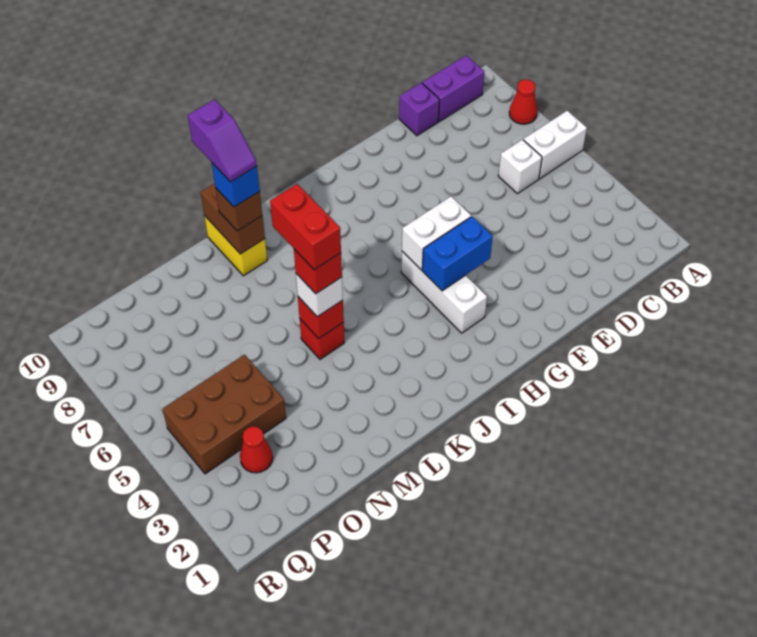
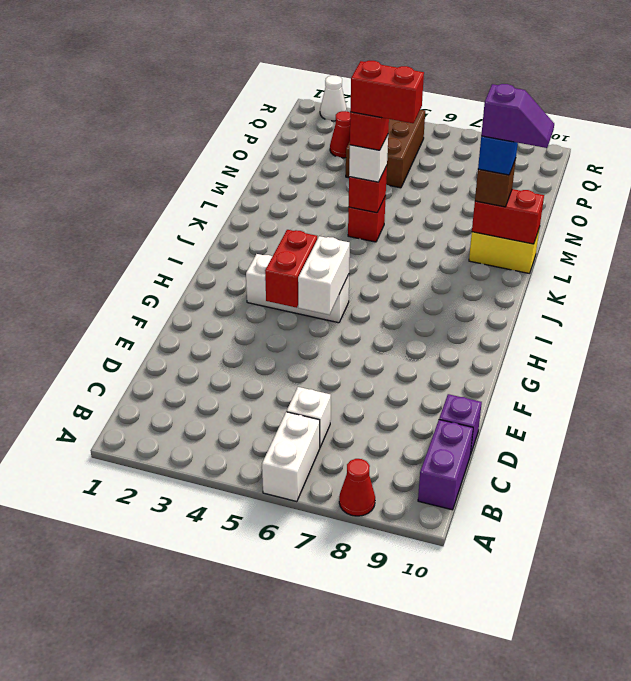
blue 1x2 brick [422,216,493,291] -> red 1x2 brick [265,230,317,308]
brown 1x2 brick [201,183,265,254] -> red 1x2 brick [472,189,544,244]
purple 1x2 slope [188,100,257,182] -> purple 1x2 slope turned to [481,84,554,148]
none -> white 1x1 cone [320,75,347,121]

